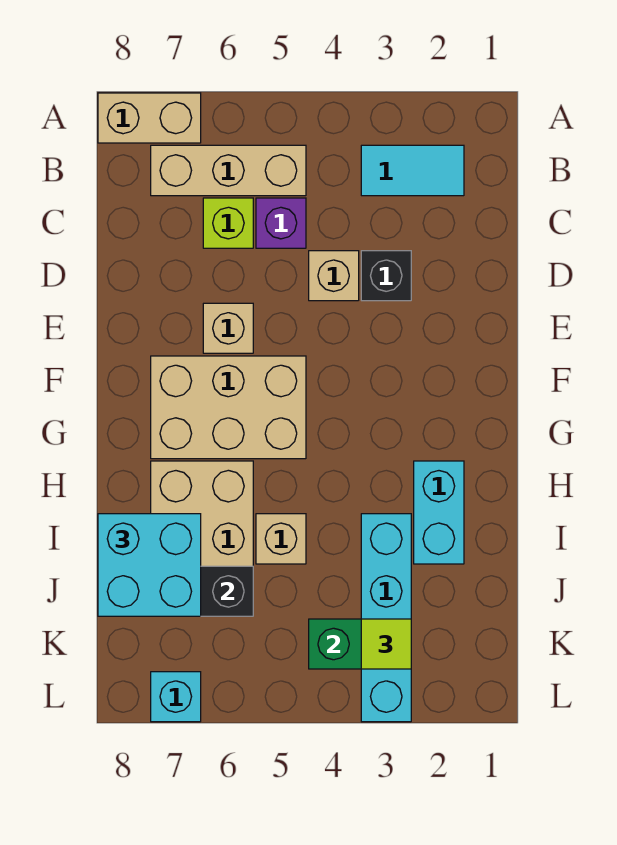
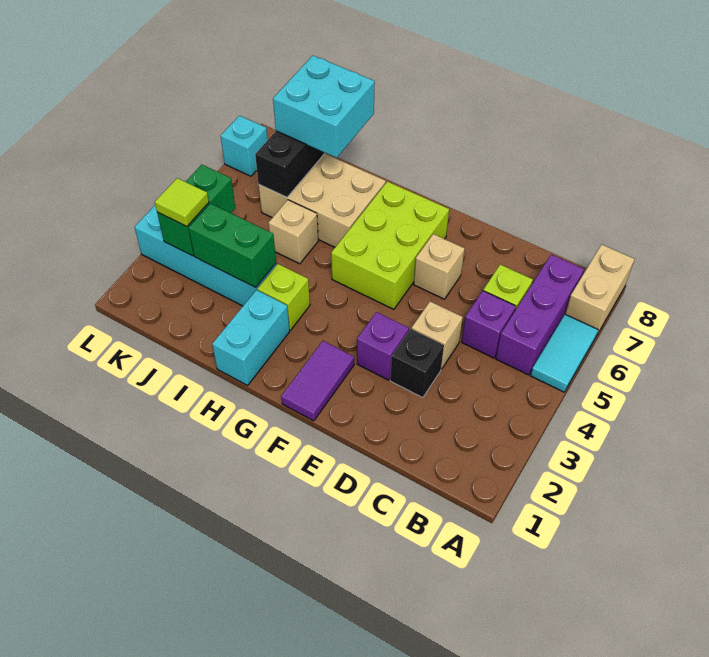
cyan 1x2 tile [361,145,464,196] -> cyan 1x2 tile moved to [531,314,598,392]
tan 1x3 brick [151,145,306,196] -> purple 1x3 brick [496,254,584,375]
none -> purple 1x1 brick [357,312,409,380]
none -> purple 1x2 tile [281,341,354,421]
tan 2x3 brick [151,356,306,459] -> lime 2x3 brick [331,181,449,309]
cyan 1x2 brick [414,461,464,564] -> cyan 1x2 brick turned to [212,290,290,385]
none -> lime 1x1 brick [258,264,310,330]
none -> green 1x2 brick [189,204,276,287]

